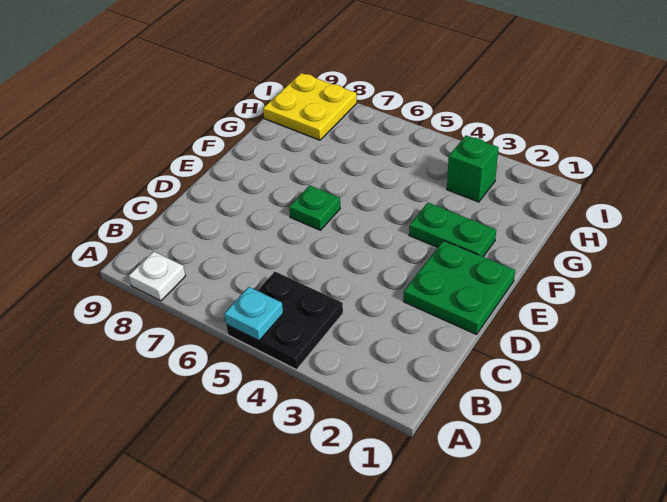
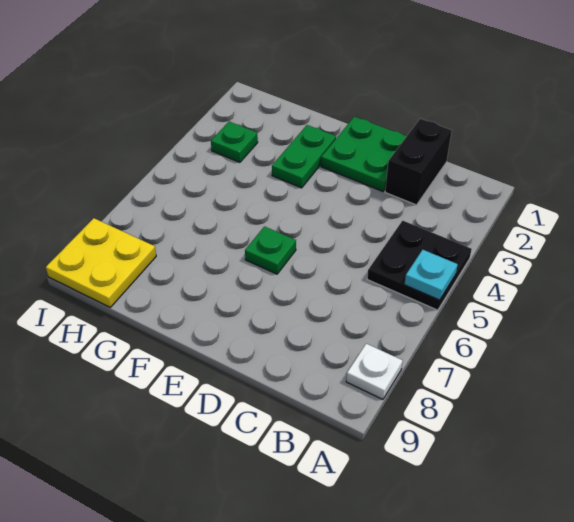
none -> black 1x2 brick [385,119,452,205]
green 1x1 brick [447,135,499,202] -> green 1x1 plate [211,122,258,162]

